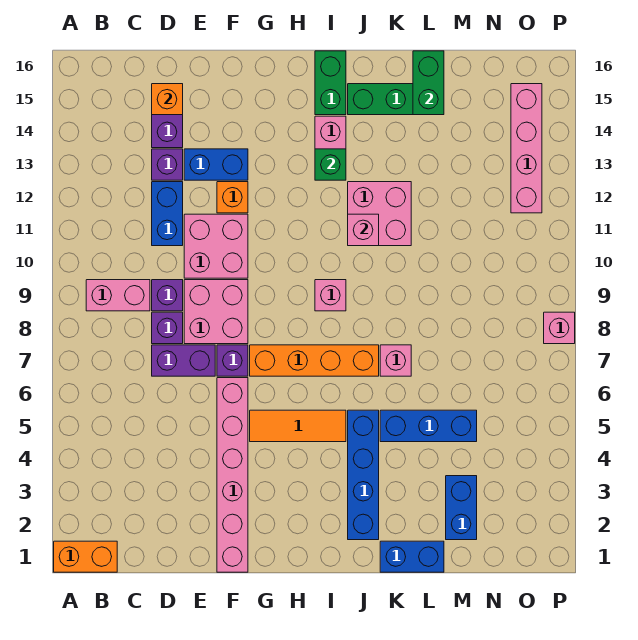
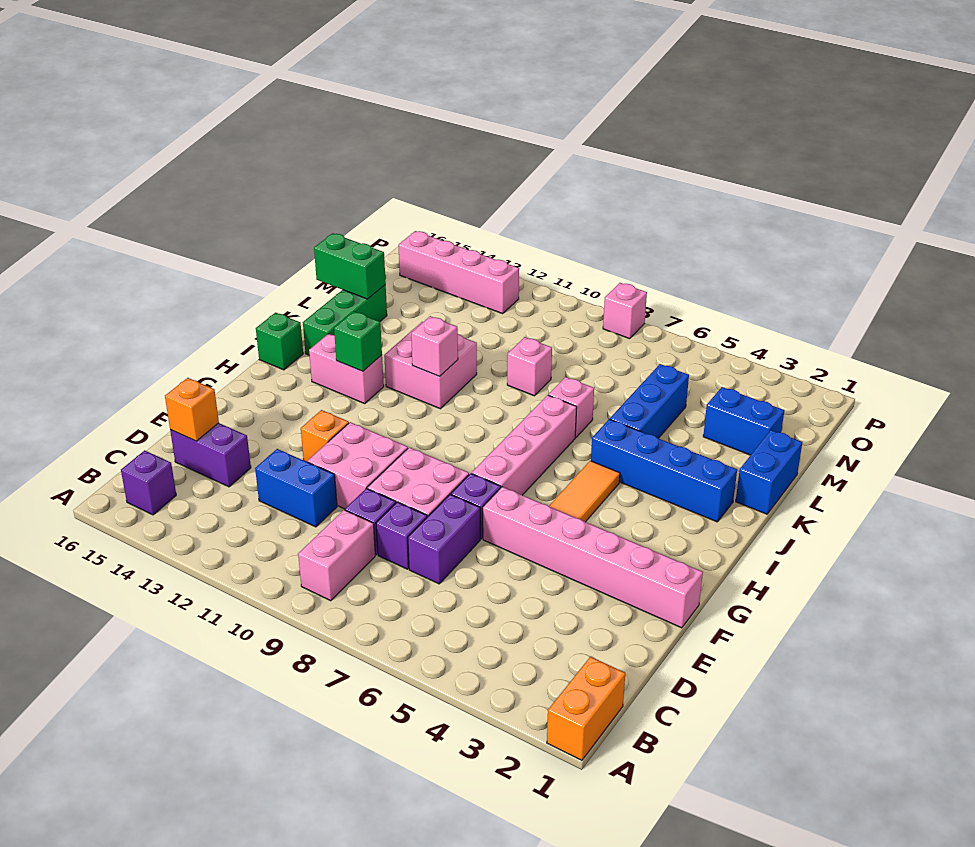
purple 1x1 brick [152,149,183,180] -> purple 1x1 brick moved to [121,450,176,515]
blue 1x2 brick [184,149,248,180] -> none
orange 1x4 brick [250,345,379,376] -> pink 1x4 brick [472,395,577,495]
pink 1x1 brick [315,280,346,311] -> pink 1x1 brick moved to [507,337,552,396]
green 1x2 brick [315,51,346,115] -> green 1x1 brick [256,313,303,370]

